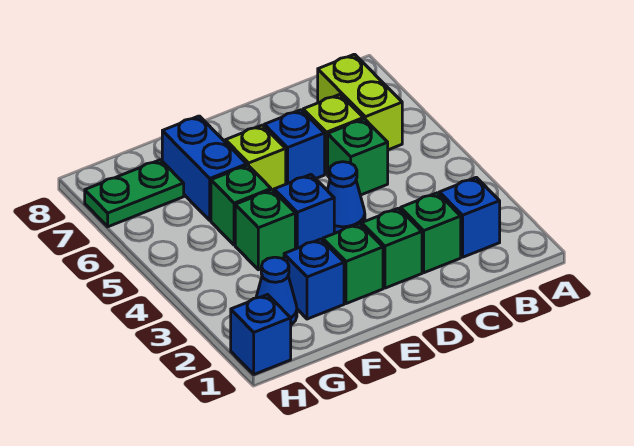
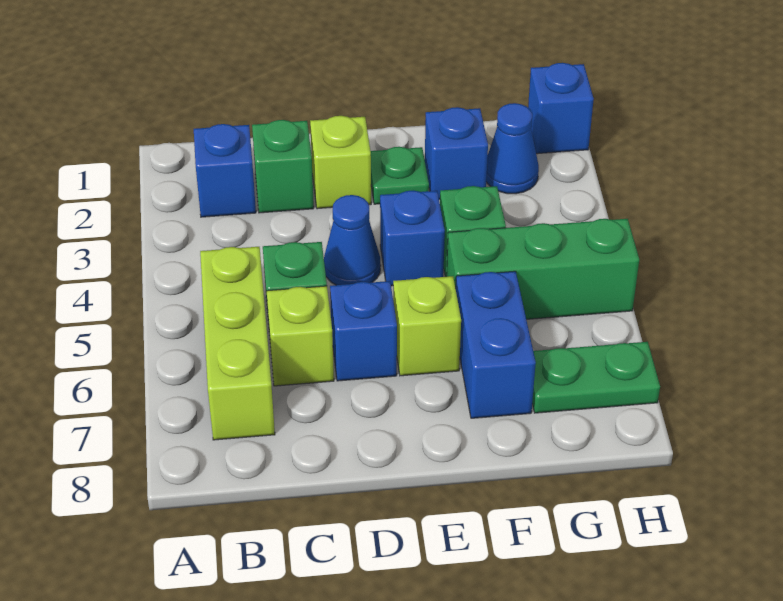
lime 1x2 brick [318,54,402,150] -> lime 1x3 brick [200,247,275,440]
green 1x1 brick [362,208,422,288] -> lime 1x1 brick [310,116,371,209]
green 1x1 brick [323,224,383,304] -> green 1x1 plate [371,147,429,204]
green 1x1 brick [211,165,271,245] -> green 1x3 brick [447,219,639,319]

